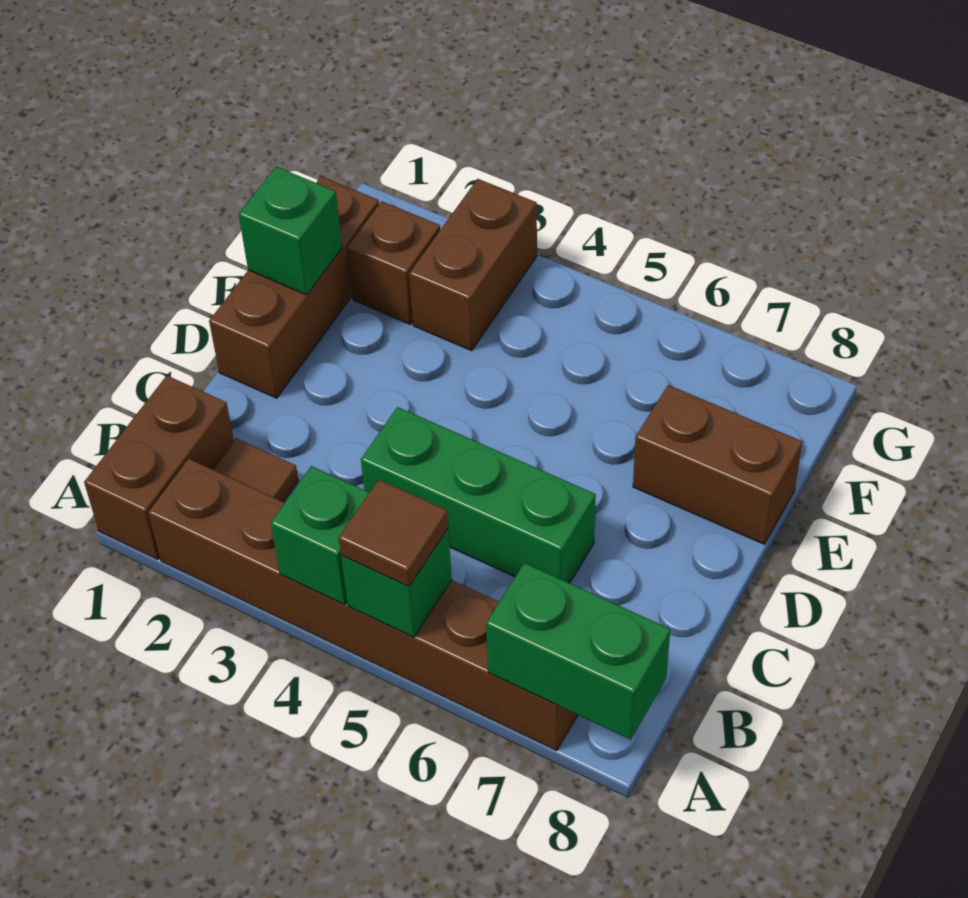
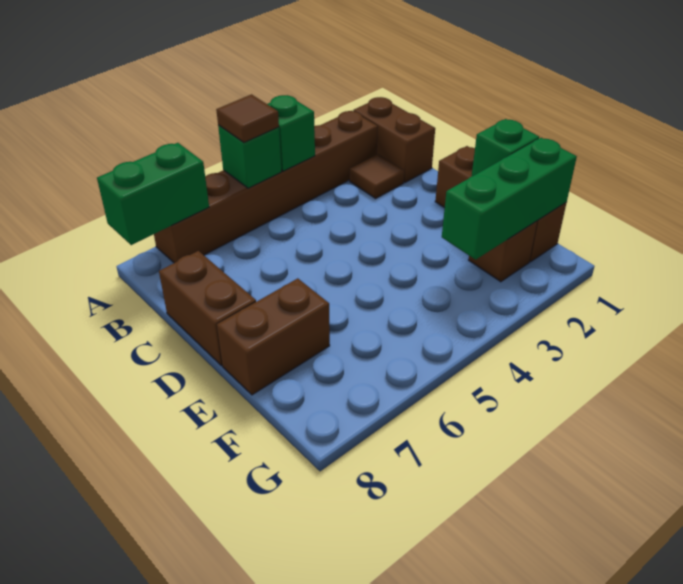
green 1x3 brick [361,407,596,583] -> green 1x3 brick moved to [442,138,577,260]
brown 1x2 brick [409,179,537,351] -> brown 1x2 brick moved to [159,251,256,365]

